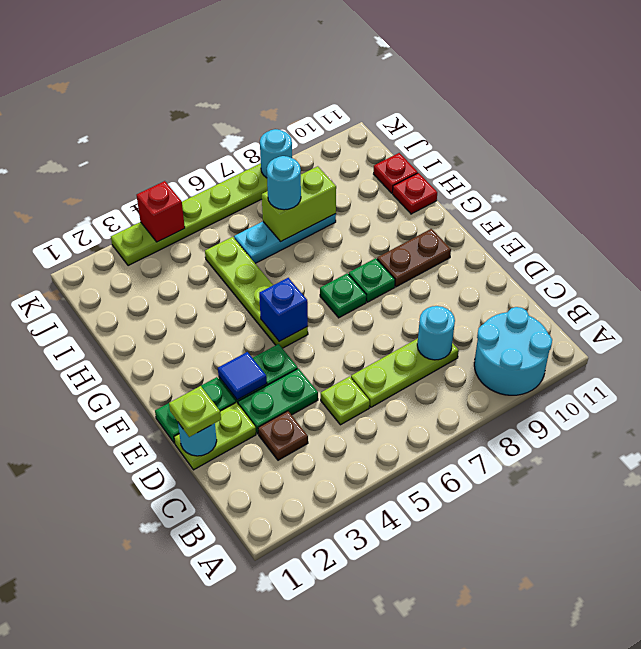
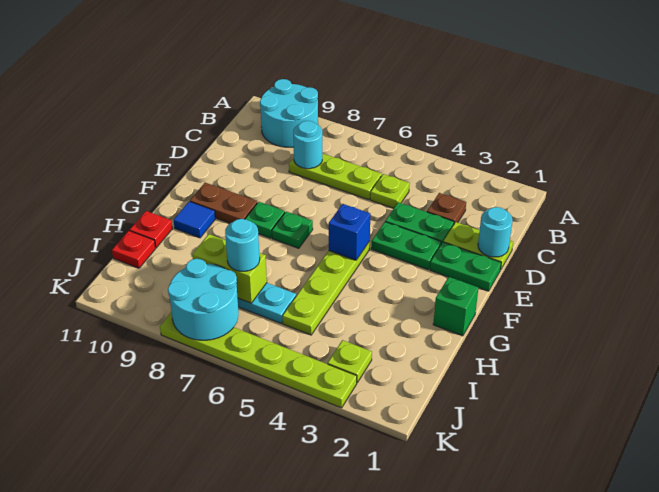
lime 1x1 plate [169,386,221,437] -> lime 1x1 plate moved to [328,340,372,383]
blue 1x1 tile [218,352,267,400] -> blue 1x1 tile moved to [174,201,215,238]
none -> green 1x1 brick [433,277,478,336]
red 1x1 brick [137,181,185,242] -> none
cyan 1x1 round brick [260,129,292,178] -> cyan 2x2 round brick [168,259,239,340]

